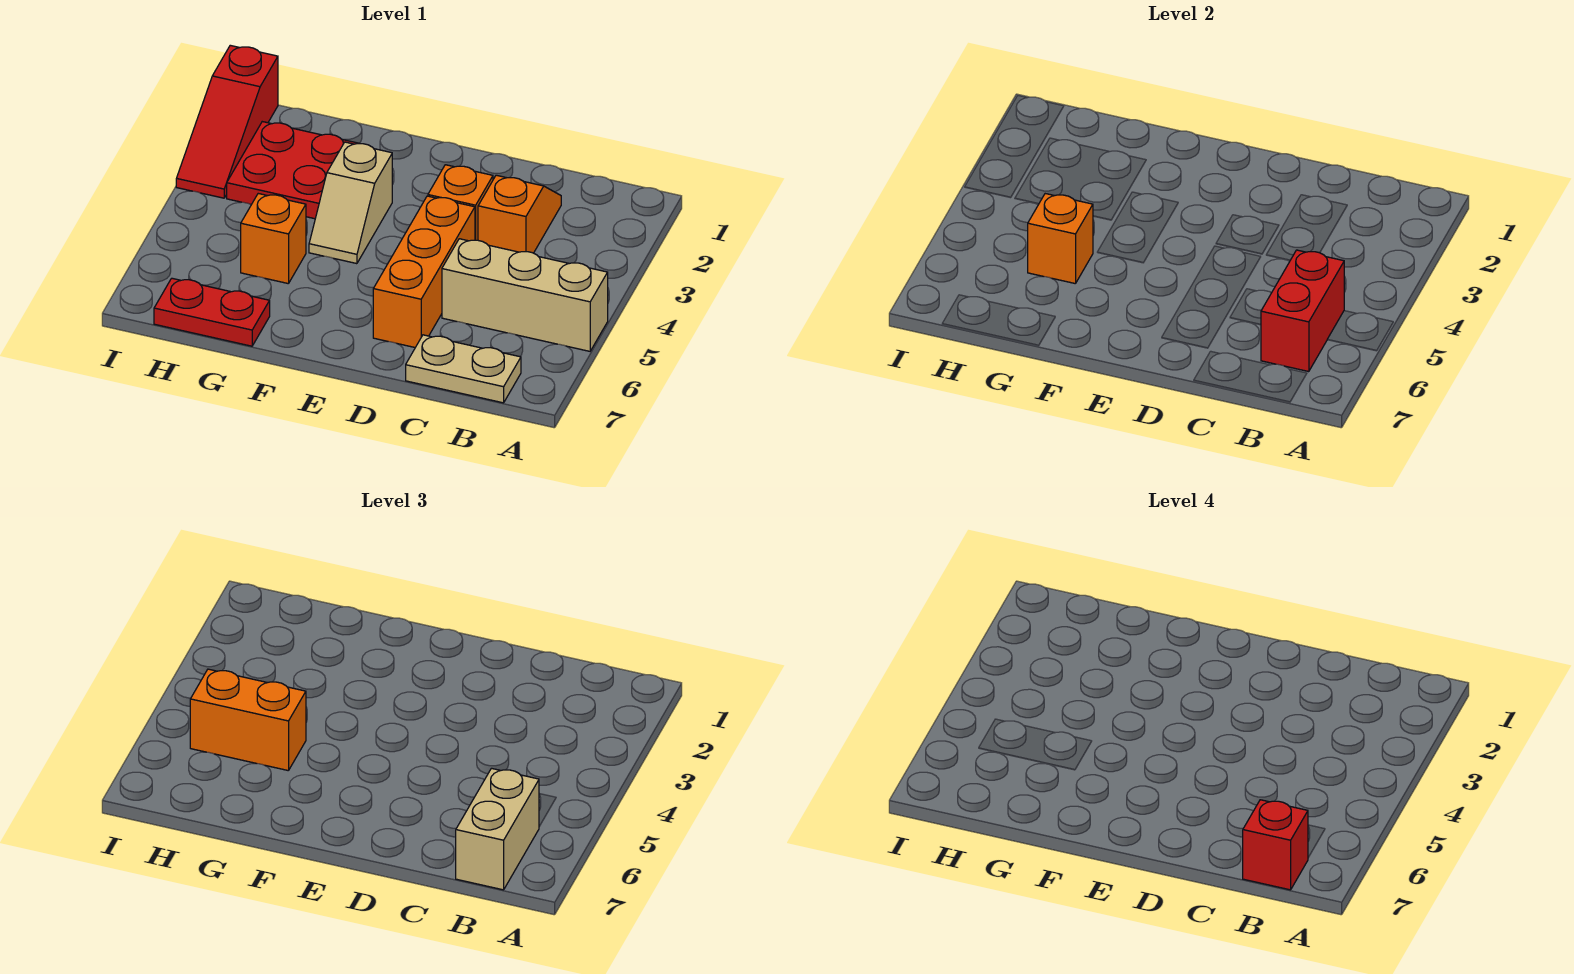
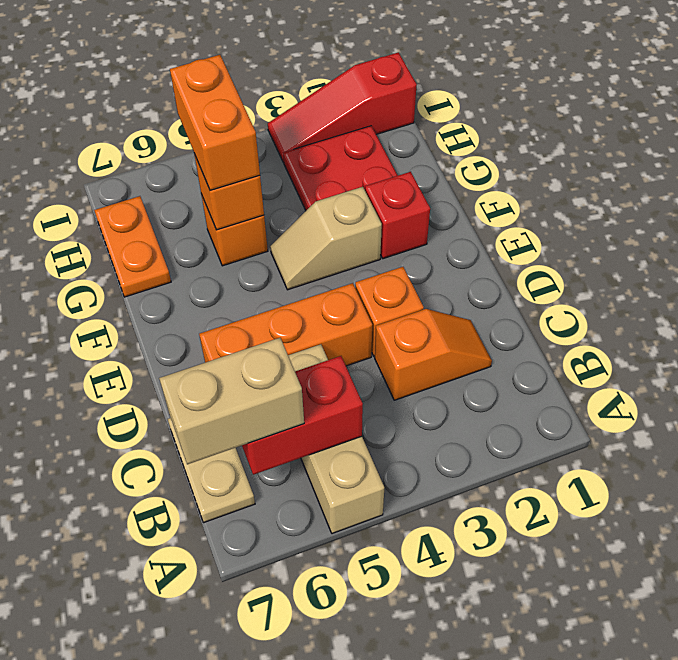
red 1x1 brick [1243,800,1308,890] -> red 1x1 brick moved to [365,172,430,259]
red 1x2 plate [154,278,270,346] -> orange 1x2 plate [94,196,171,297]

